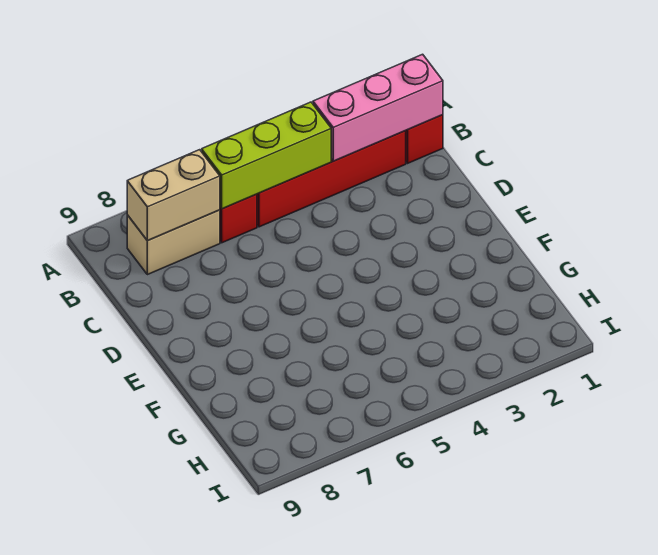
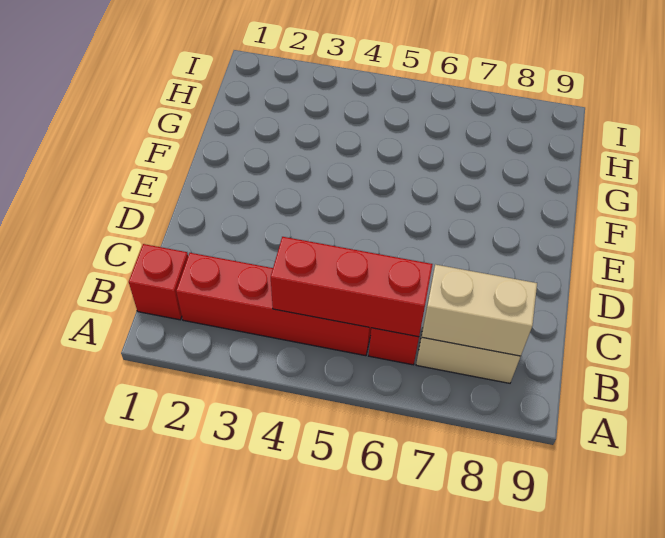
pink 1x3 brick [313,54,443,161] -> none
lime 1x3 brick [202,102,331,209] -> red 1x3 brick [271,237,433,337]

